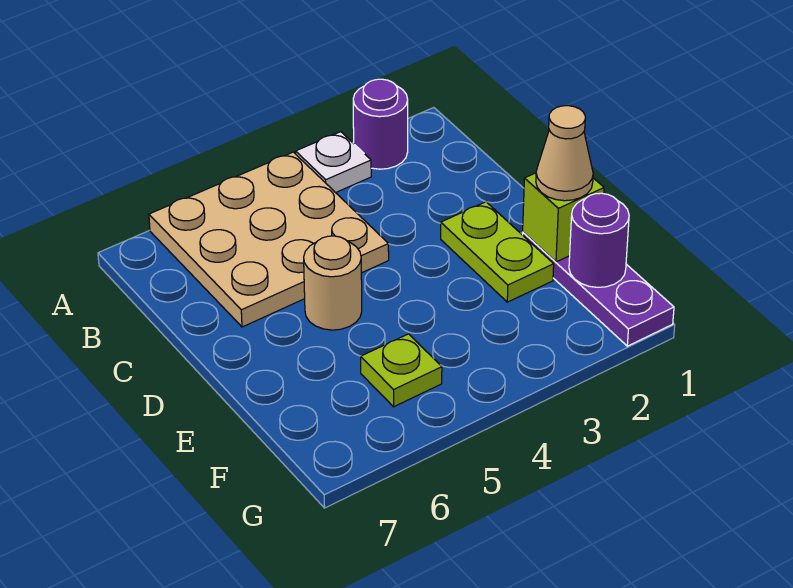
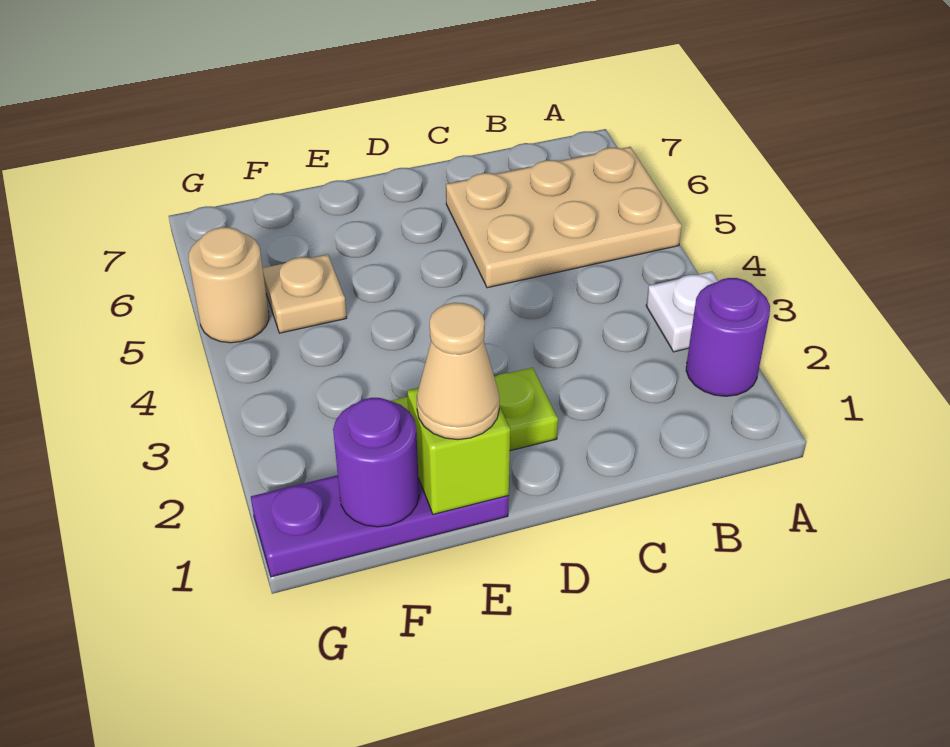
tan 3x3 plate [149,152,389,327] -> tan 2x3 plate [446,147,682,288]
tan 1x1 round brick [304,236,362,330] -> tan 1x1 round brick moved to [189,227,269,343]
lime 1x1 plate [361,334,442,407] -> tan 1x1 plate [263,254,347,333]

